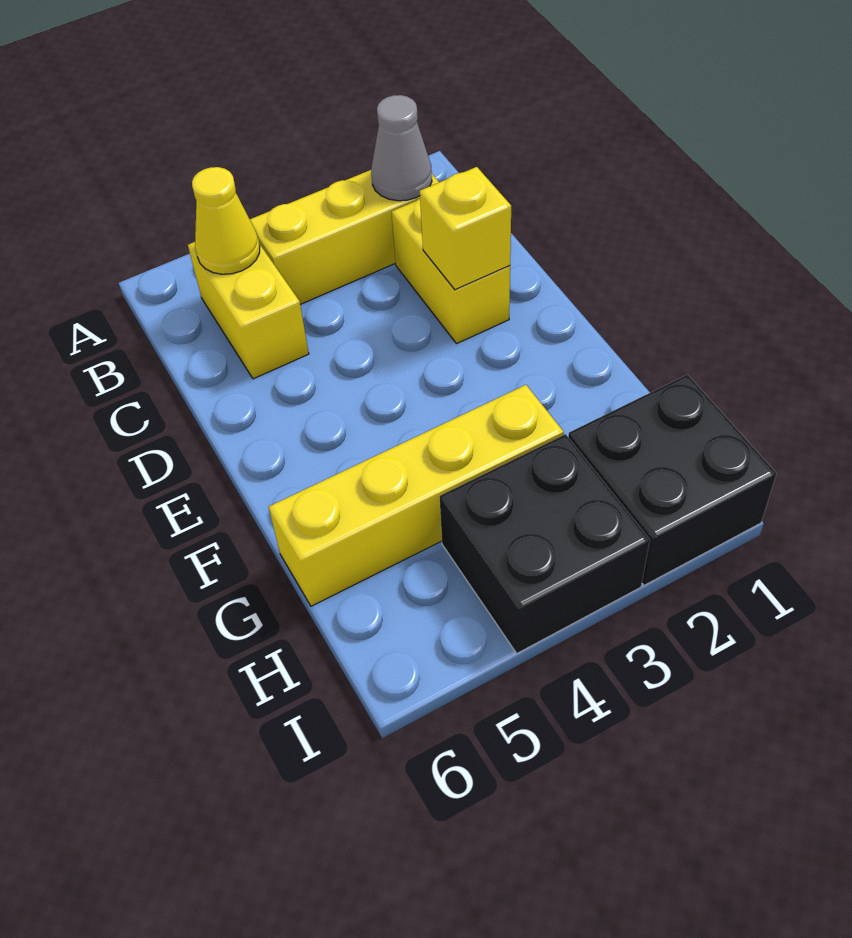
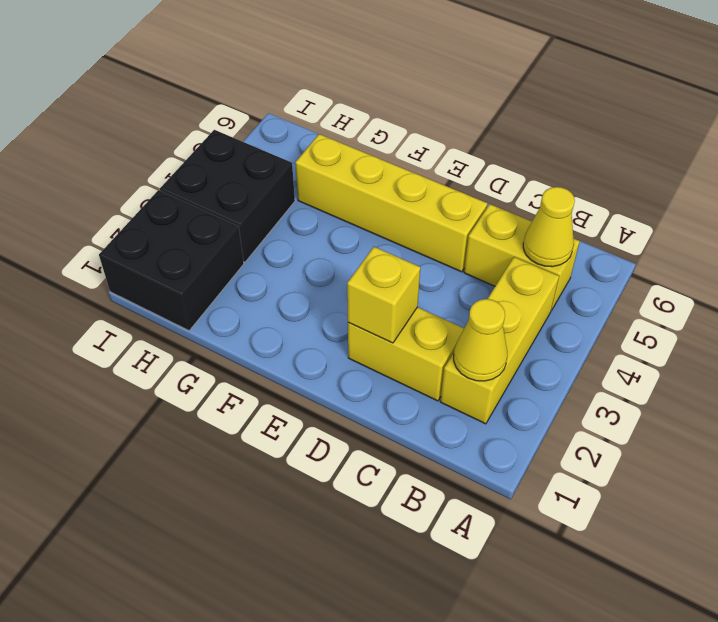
grey 1x1 cone [371,95,432,201] -> yellow 1x1 cone [454,299,507,381]
yellow 1x4 brick [269,385,564,606] -> yellow 1x4 brick turned to [295,134,487,272]

